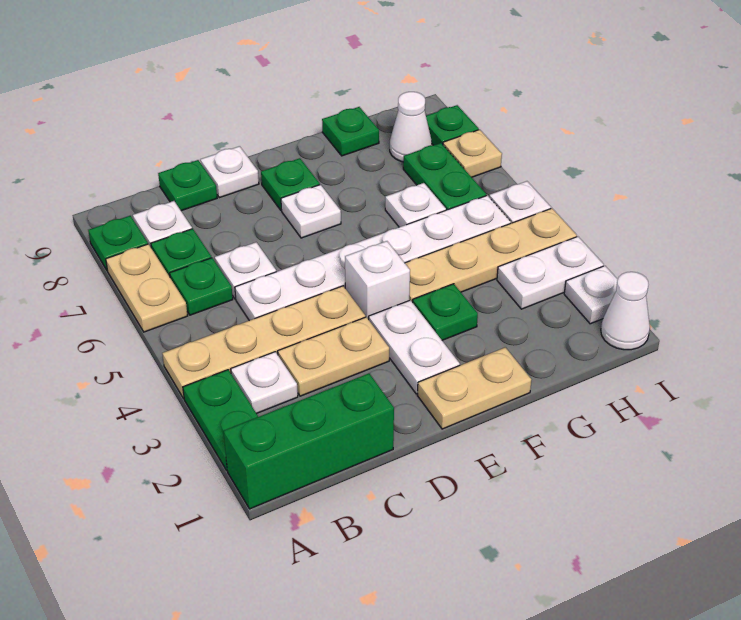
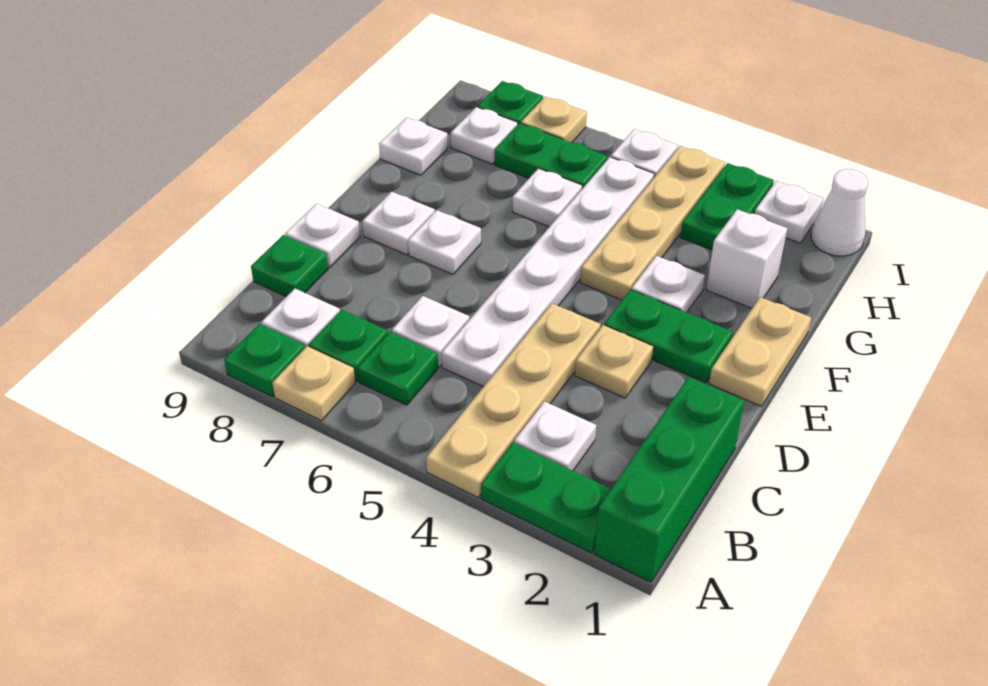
tan 1x2 plate [106,244,188,332] -> tan 1x1 plate [272,346,355,421]
tan 1x2 plate [278,317,389,396] -> tan 1x1 plate [575,325,653,398]
white 1x2 plate [369,300,460,394] -> green 1x2 plate [604,290,733,383]
white 1x1 brick [345,241,410,319] -> white 1x1 brick moved to [706,209,787,308]
green 1x1 plate [261,158,320,210] -> white 1x1 plate [362,192,435,255]
green 1x1 plate [413,284,478,340] -> white 1x1 plate [631,256,705,312]
green 1x1 plate [322,107,379,156] -> white 1x1 plate [379,117,448,175]
white 1x2 plate [497,237,604,309] -> green 1x2 plate [680,163,774,250]
white 1x1 cone [390,92,432,162] -> white 1x1 plate [451,107,518,164]

